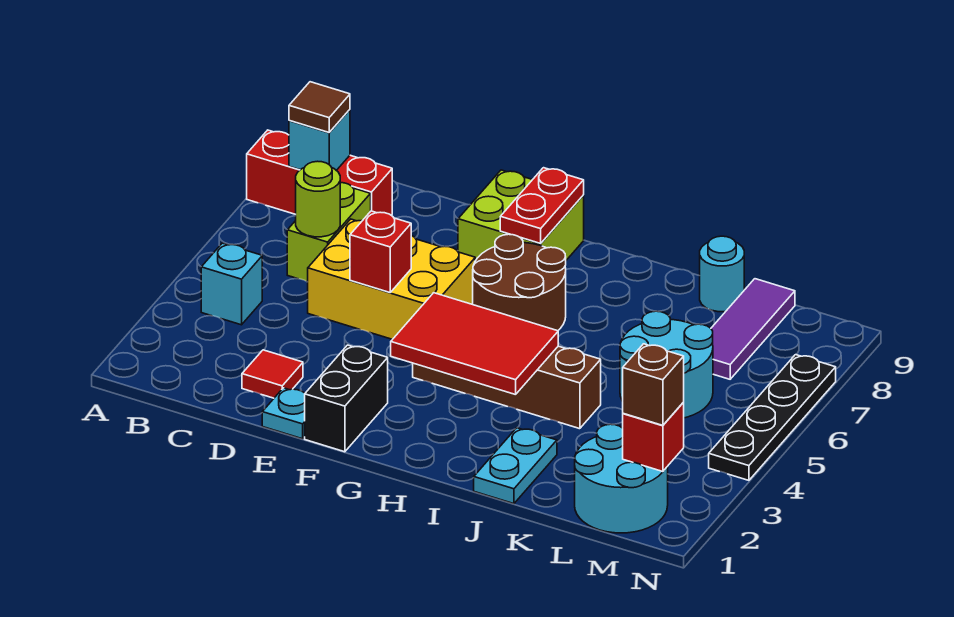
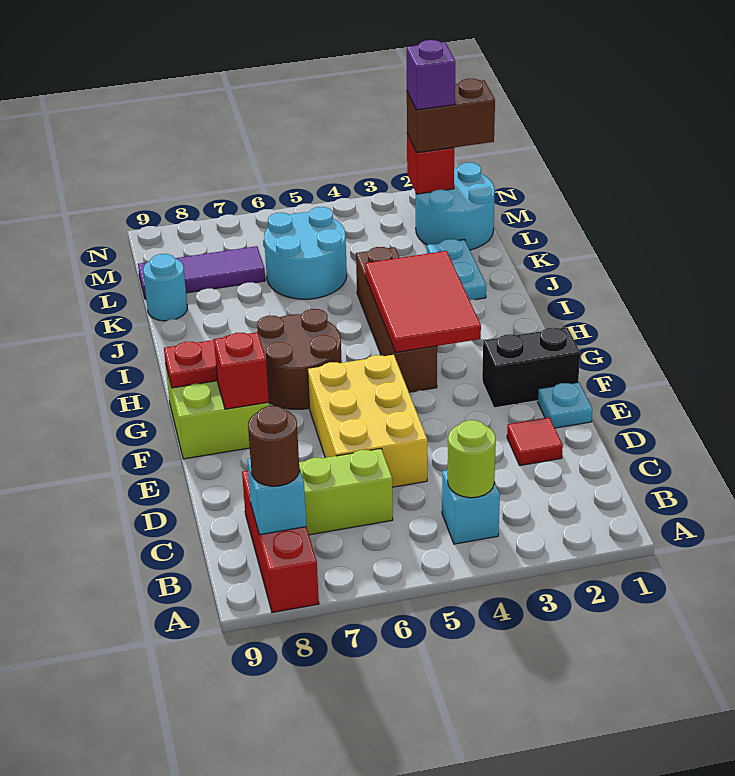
brown 1x1 tile [289,82,350,132] -> brown 1x1 round brick [248,406,299,486]
lime 1x1 round brick [296,161,340,237] -> lime 1x1 round brick moved to [448,420,496,498]
red 1x1 brick [350,211,411,292] -> red 1x1 brick moved to [214,332,269,409]
cyan 1x2 plate [474,428,557,504] -> cyan 1x2 plate turned to [427,239,486,300]
brown 1x1 brick [623,344,684,425] -> brown 1x2 brick [407,79,495,153]
none -> purple 1x1 brick [407,40,455,110]
black 1x4 plate [709,355,836,480] -> none

